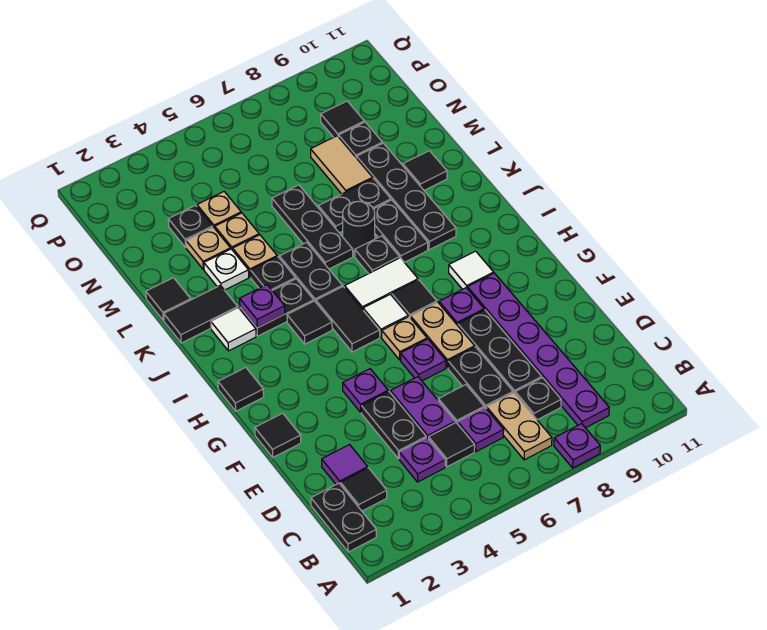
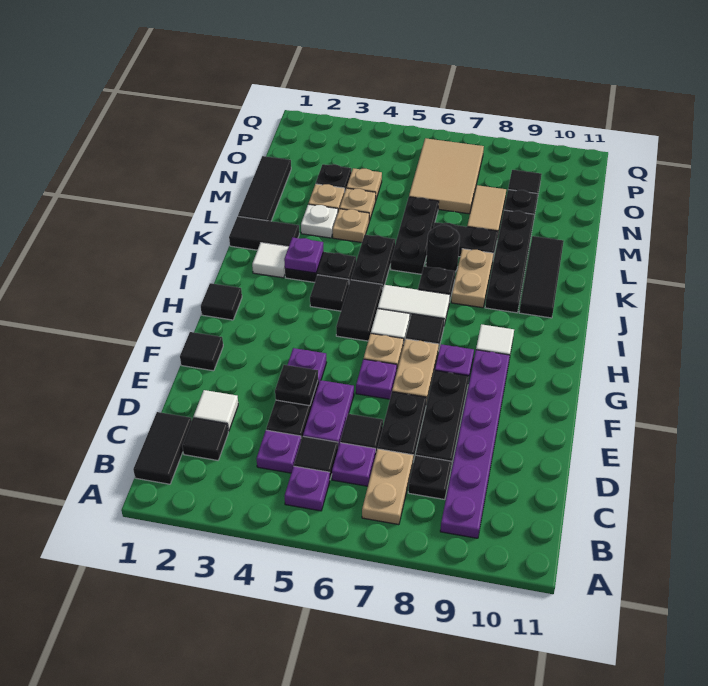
purple 1x1 plate [554,424,600,468] -> purple 1x1 plate moved to [285,466,330,511]
black 1x2 plate [311,483,376,552] -> black 1x2 tile [133,412,192,484]
purple 1x1 tile [322,445,368,485] -> white 1x1 tile [194,390,238,431]
black 1x2 plate [374,200,428,262] -> tan 1x2 plate [451,249,494,308]
black 1x1 plate [251,257,295,291] -> black 1x1 plate moved to [275,365,318,406]
black 1x1 tile [146,278,191,320] -> black 1x3 tile [238,156,291,221]
black 1x1 tile [403,151,447,190] -> black 1x3 tile [519,236,564,318]
none -> tan 2x3 tile [409,138,484,214]

